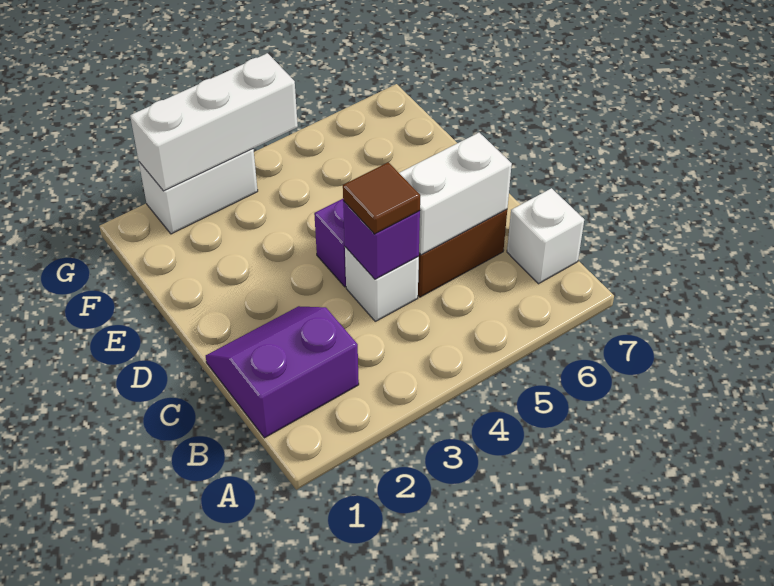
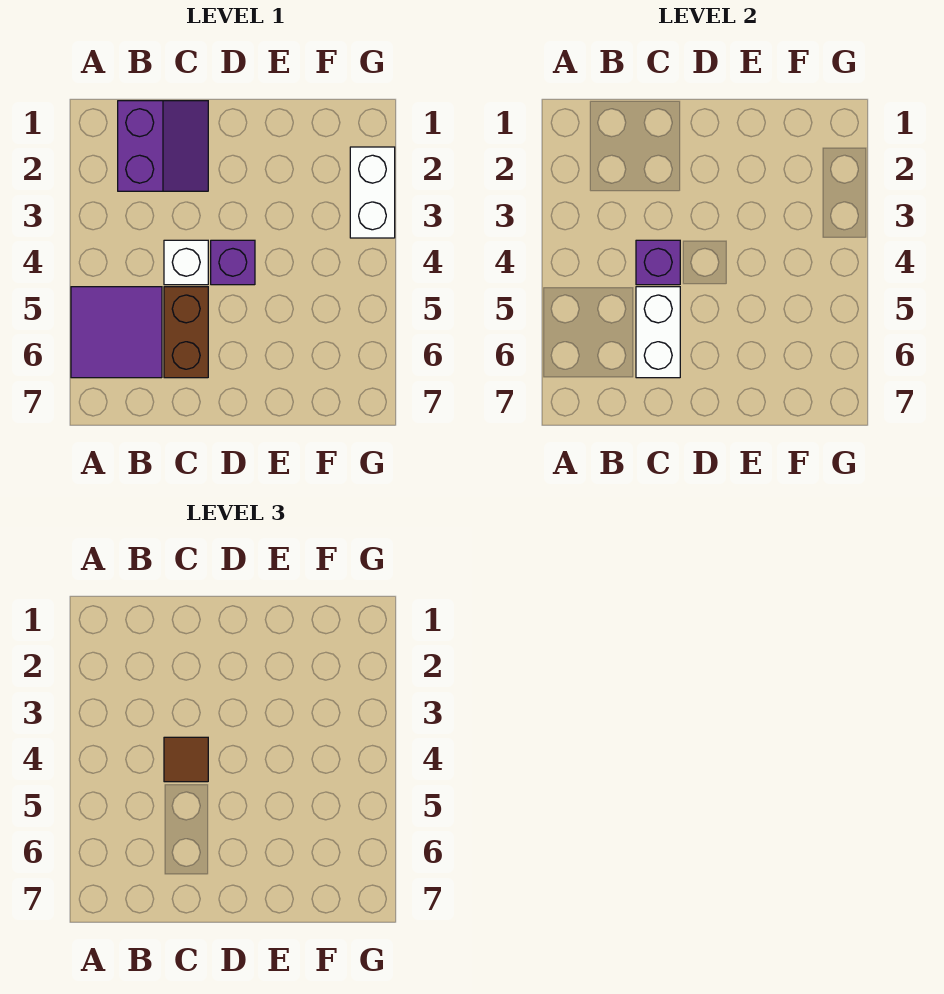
none -> purple 2x2 tile [71,287,162,378]
white 1x1 brick [507,188,584,284] -> none
white 1x3 brick [130,53,298,191] -> none

